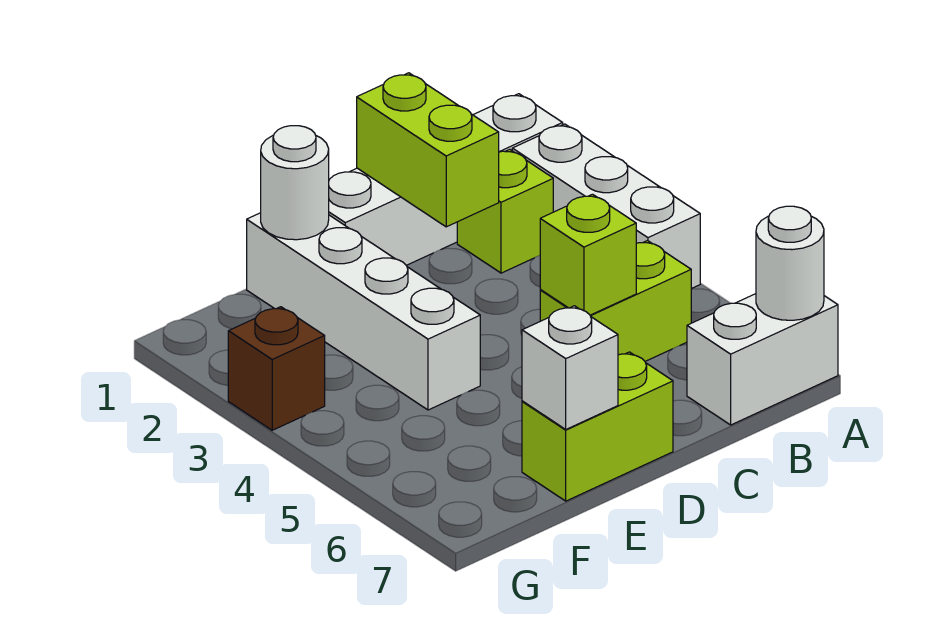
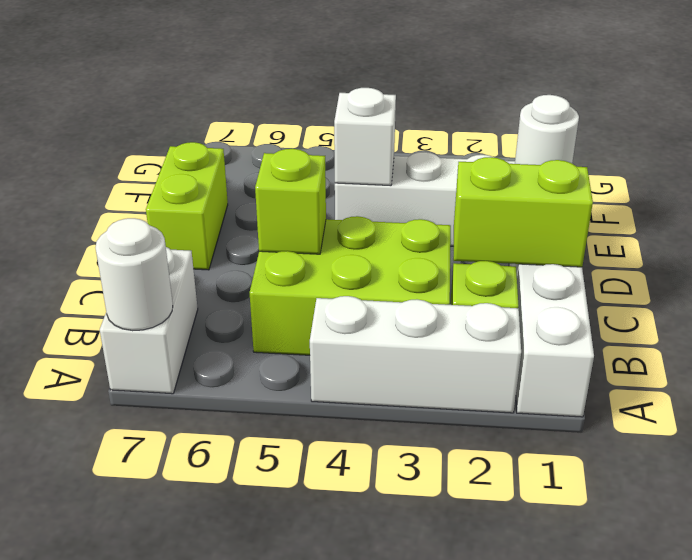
lime 1x2 brick [540,241,691,361] -> lime 2x3 brick [250,216,451,355]
white 1x1 brick [522,306,618,429] -> white 1x1 brick moved to [334,88,396,186]
brown 1x1 brick [228,307,325,430] -> none

